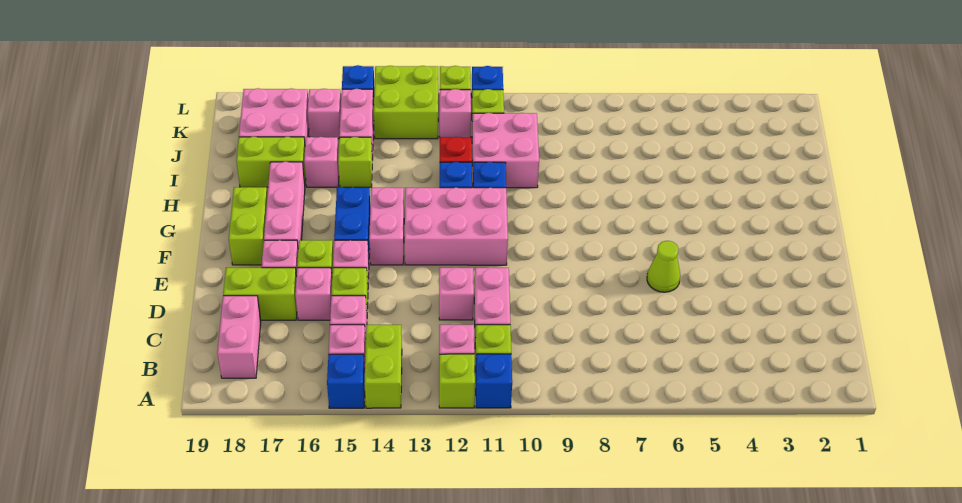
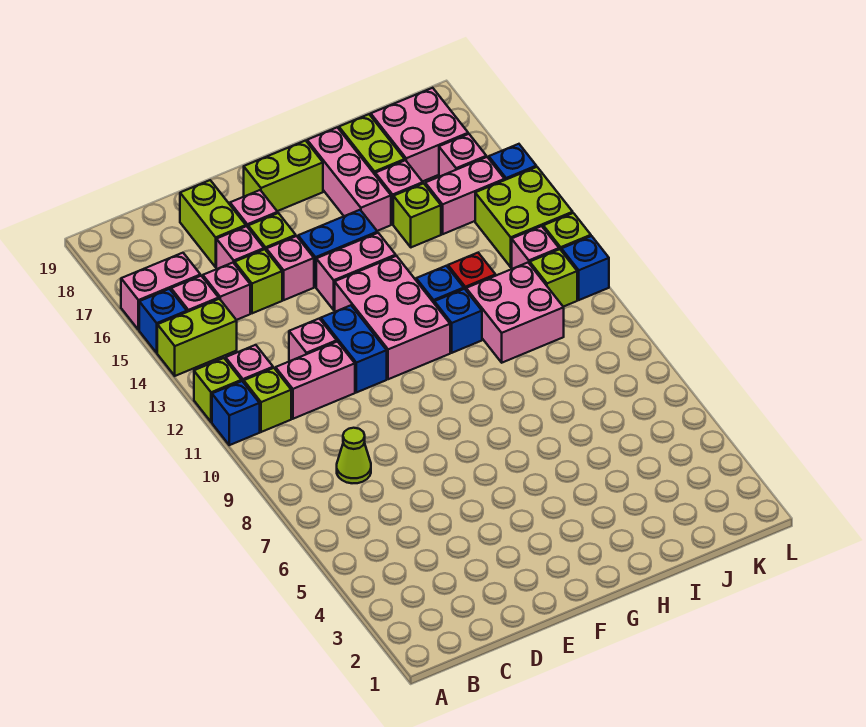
pink 1x2 brick [217,296,261,378] -> pink 1x2 brick moved to [121,253,200,330]
lime 1x1 cone [647,241,680,292] -> lime 1x1 cone moved to [337,428,371,483]
none -> blue 1x2 brick [321,305,387,392]
pink 1x3 brick [264,162,305,247] -> pink 1x3 brick turned to [307,127,391,231]

